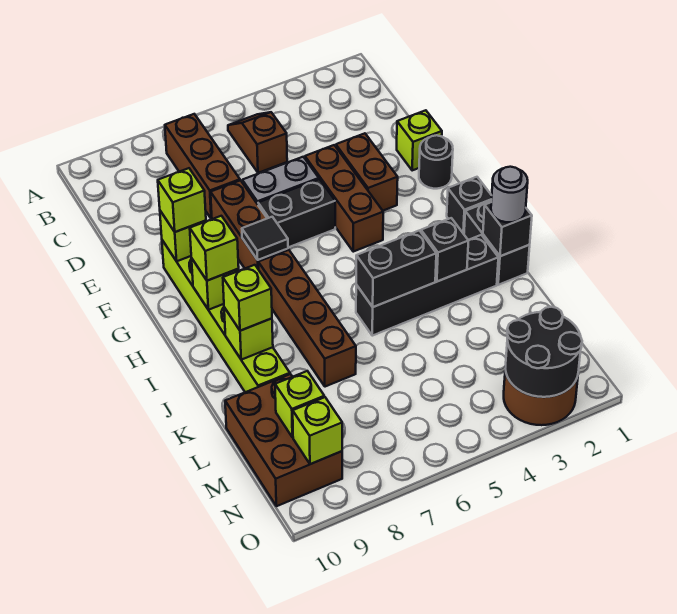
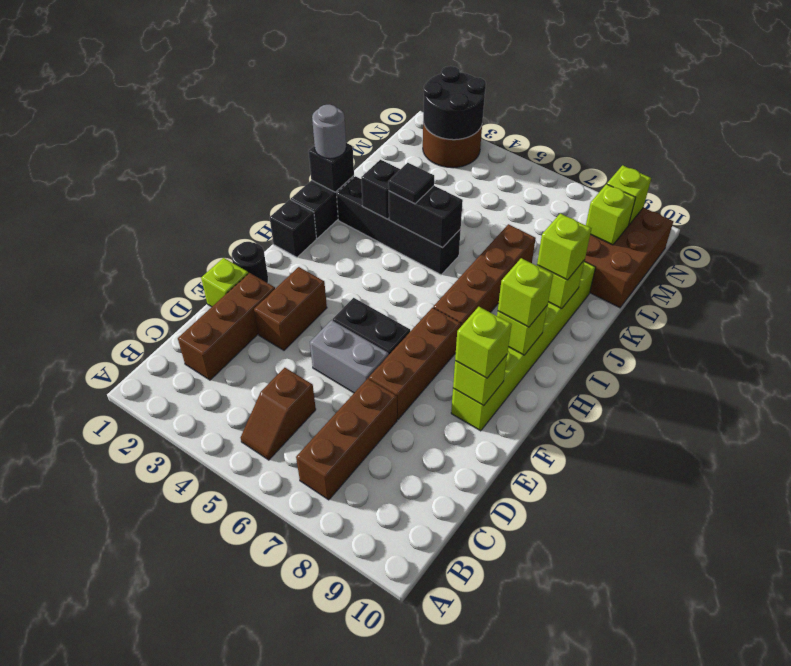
brown 1x3 brick [305,145,383,252] -> brown 1x3 brick moved to [178,273,275,380]
black 1x1 tile [242,217,288,260] -> black 1x1 tile moved to [388,163,434,204]

